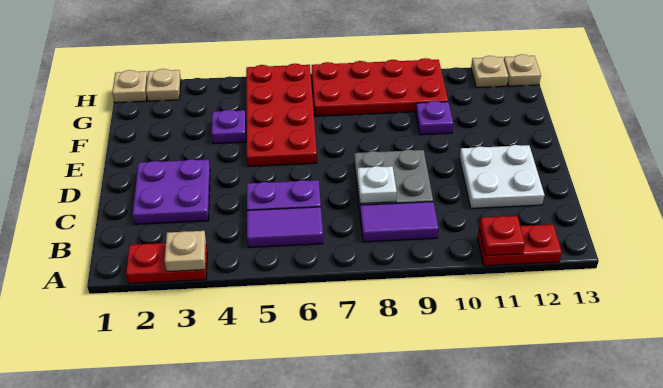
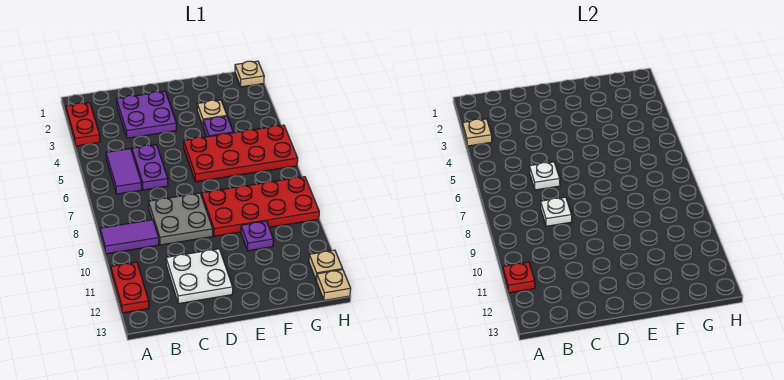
purple 1x2 tile [360,202,439,242] -> purple 1x2 tile turned to [100,220,159,254]
none -> white 1x1 plate [529,162,560,190]
red 2x4 plate [312,58,448,116] -> red 2x4 plate turned to [202,177,319,236]
tan 1x1 plate [146,69,181,101] -> tan 1x1 plate moved to [197,100,227,125]

